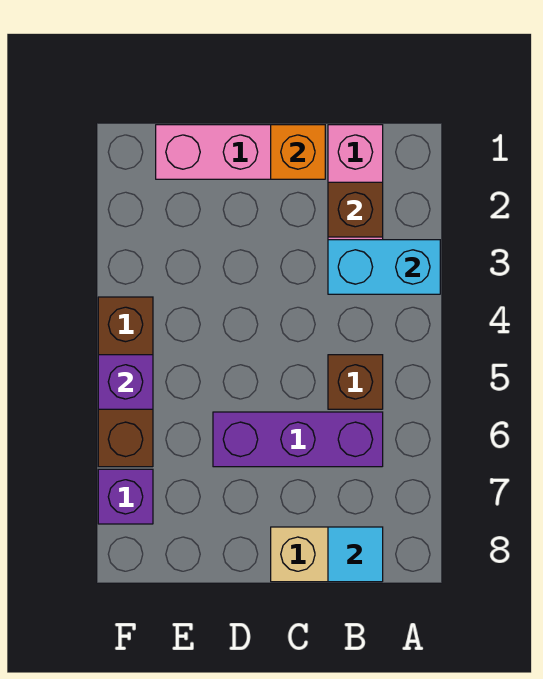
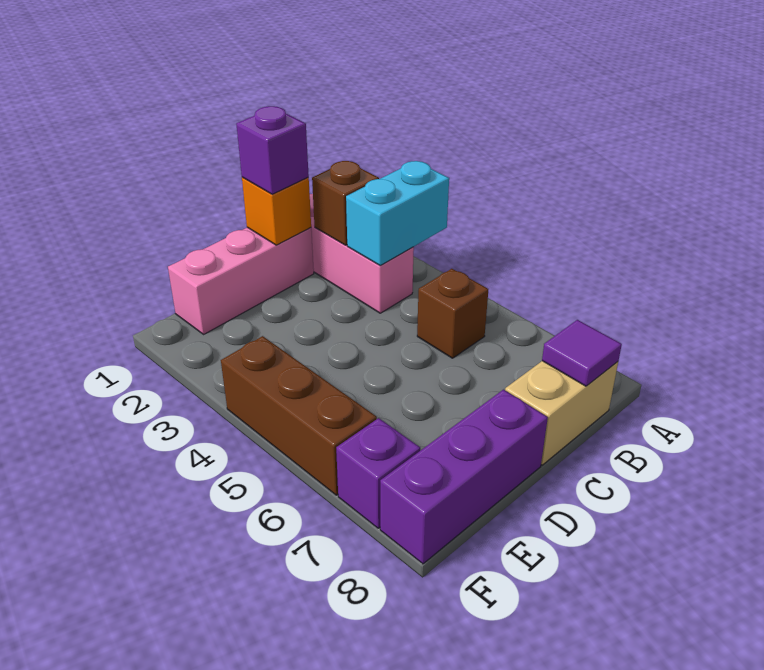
purple 1x3 brick [213,412,383,467] -> purple 1x3 brick moved to [380,390,548,564]
cyan 1x1 tile [328,527,383,582] -> purple 1x1 tile [542,320,622,386]
purple 1x1 brick [98,355,153,409] -> purple 1x1 brick moved to [236,106,309,194]

